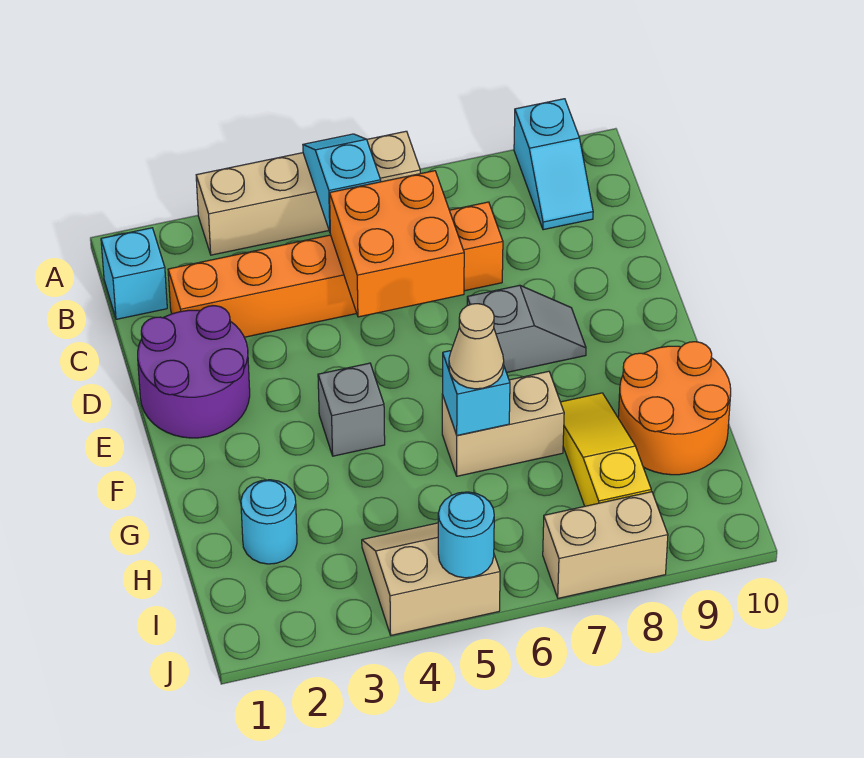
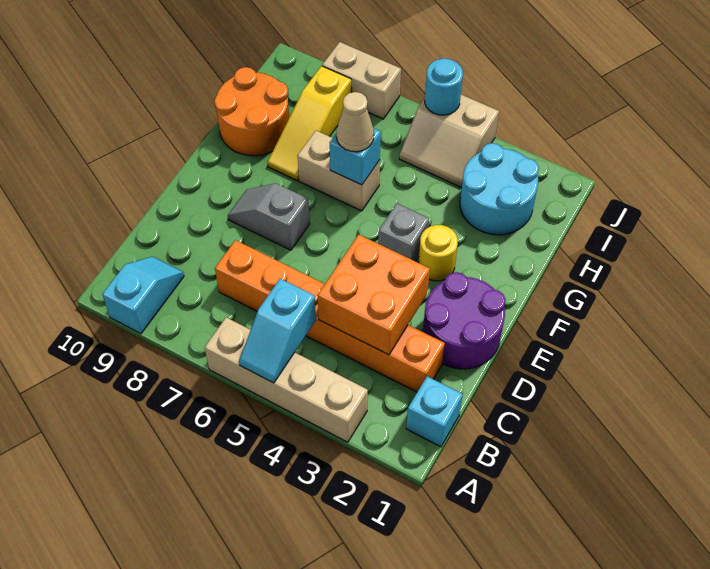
orange 2x2 brick [330,171,464,317] -> orange 2x2 brick moved to [317,234,430,355]
none -> yellow 1x1 round brick [418,225,458,281]
cyan 1x1 round brick [241,480,297,564] -> cyan 2x2 round brick [460,143,539,235]

